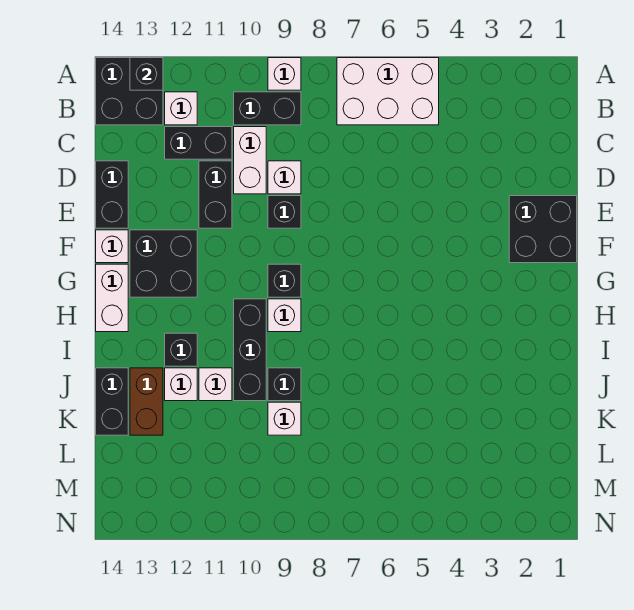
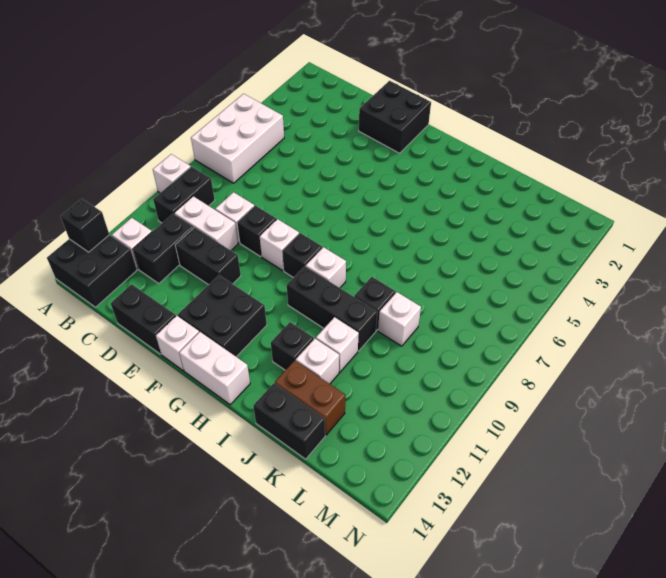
none -> white 1x1 brick [259,219,299,271]

